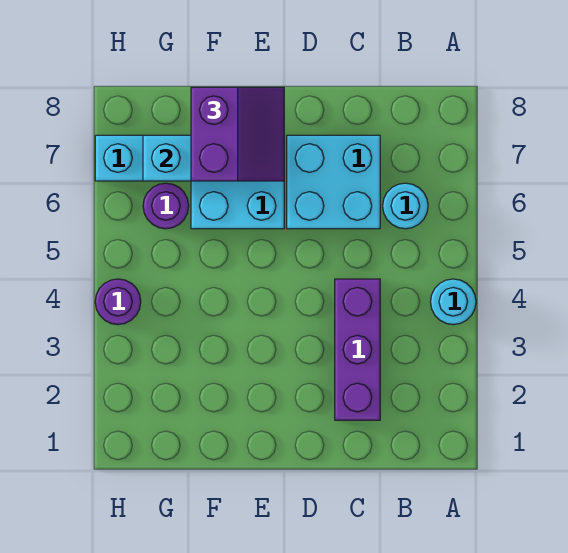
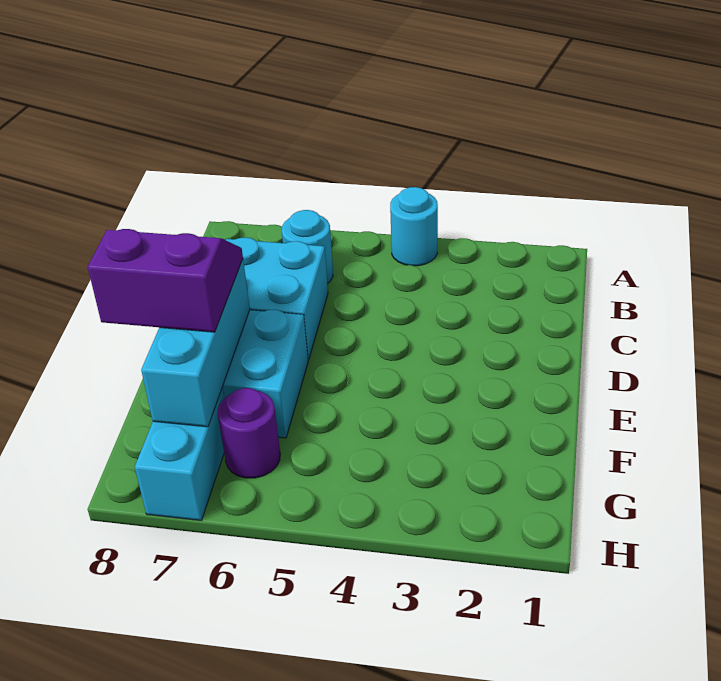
purple 1x3 brick [335,279,380,420] -> none
purple 1x1 round brick [95,279,141,325] -> none

